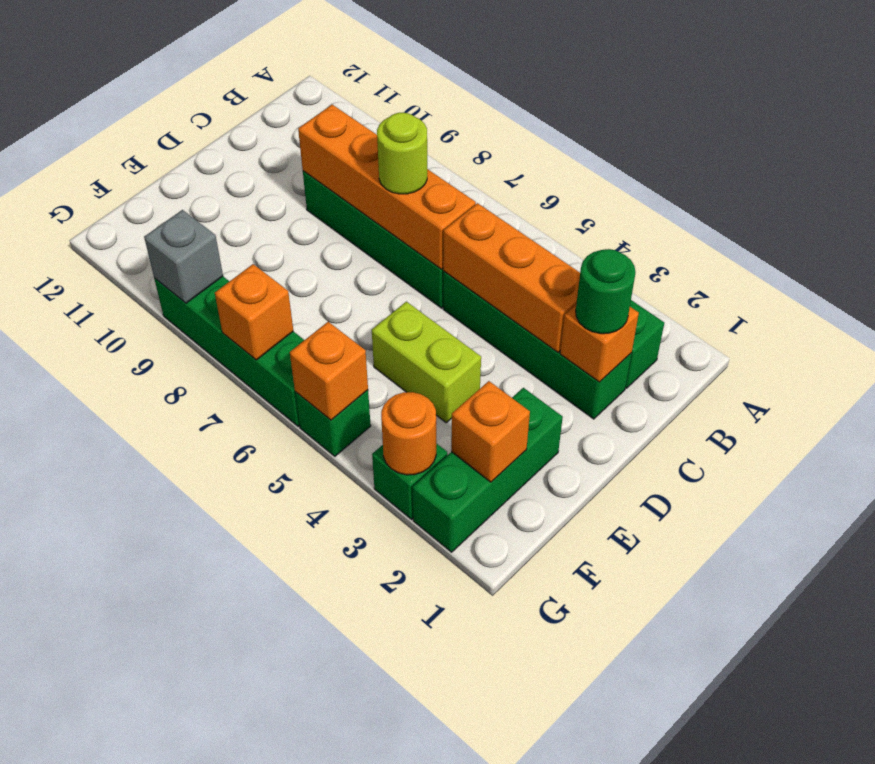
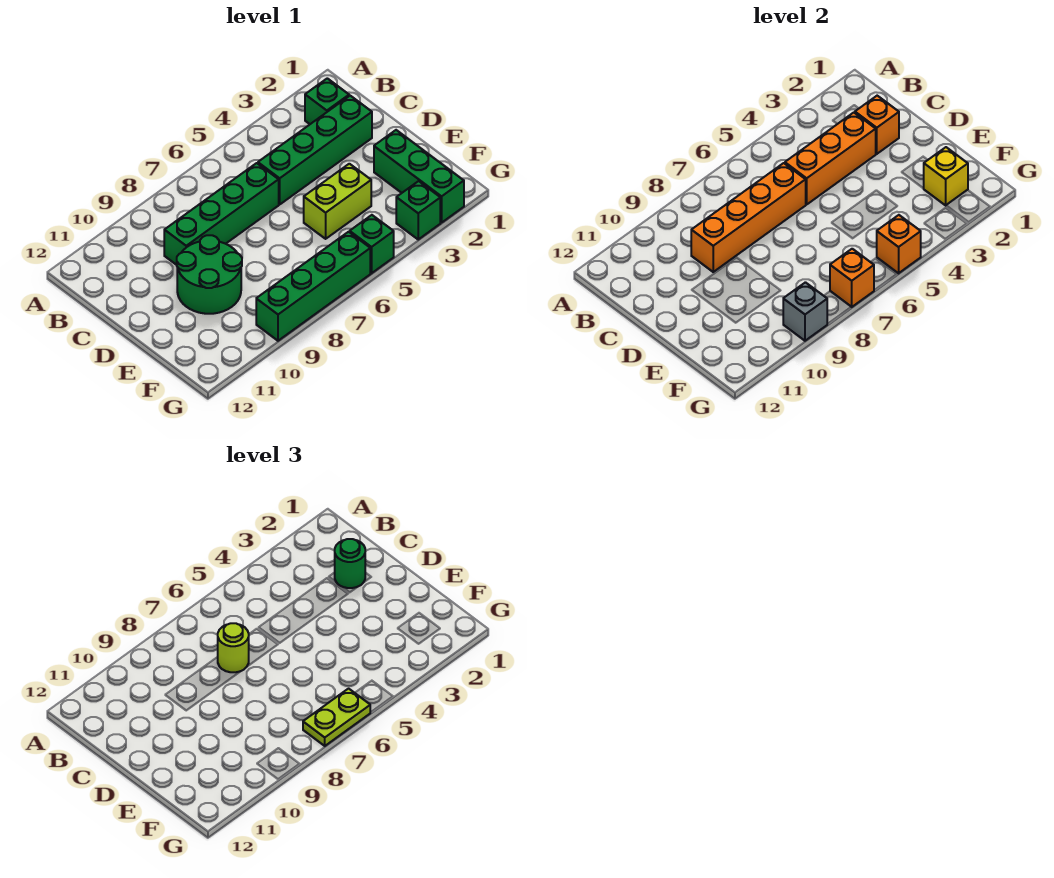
none -> green 2x2 round brick [177,235,242,314]
orange 1x1 brick [451,381,530,482] -> yellow 1x1 brick [923,147,968,205]
orange 1x1 round brick [381,392,436,475] -> none
none -> lime 1x2 plate [303,689,370,746]

